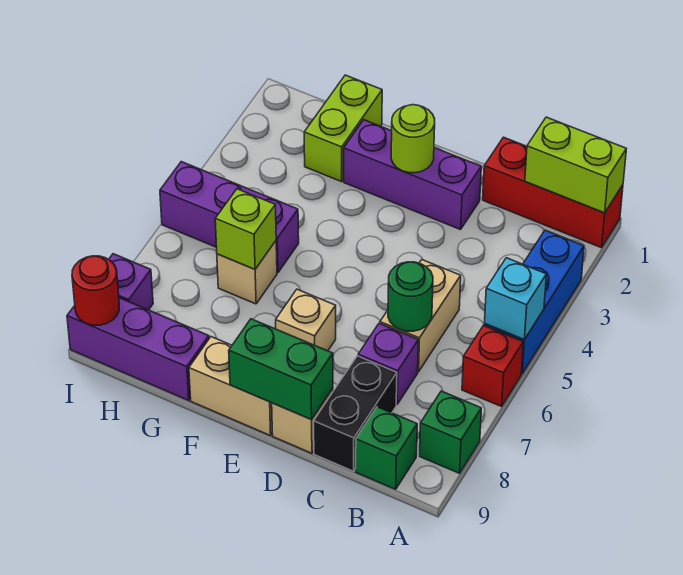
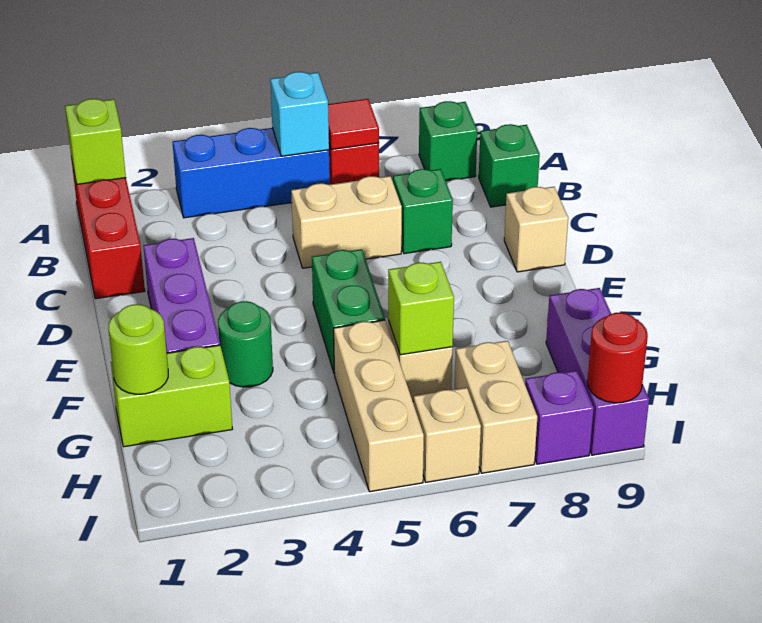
lime 1x2 brick [525,117,626,213] -> lime 1x1 brick [65,99,126,184]
none -> red 1x1 tile [328,99,379,149]
green 1x1 round brick [388,262,433,331] -> green 1x1 round brick moved to [218,301,273,387]
purple 1x1 brick [358,323,418,404] -> green 1x1 brick [393,169,453,254]
black 1x2 brick [314,356,397,471] -> none
green 1x2 brick [229,319,333,420] -> green 1x2 brick moved to [312,249,385,374]
lime 1x1 round brick [391,105,435,173] -> lime 1x1 round brick moved to [108,304,168,394]
tan 1x1 brick [276,289,336,351] -> tan 1x1 brick moved to [414,388,481,482]
tan 1x2 brick [189,337,272,436] -> tan 1x2 brick moved to [455,341,537,473]
purple 1x3 brick [160,162,299,273] -> tan 1x3 brick [334,320,424,492]

